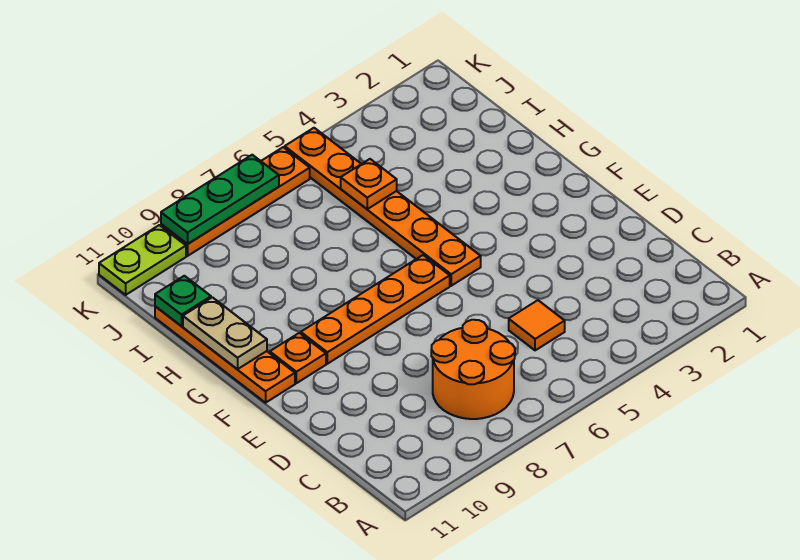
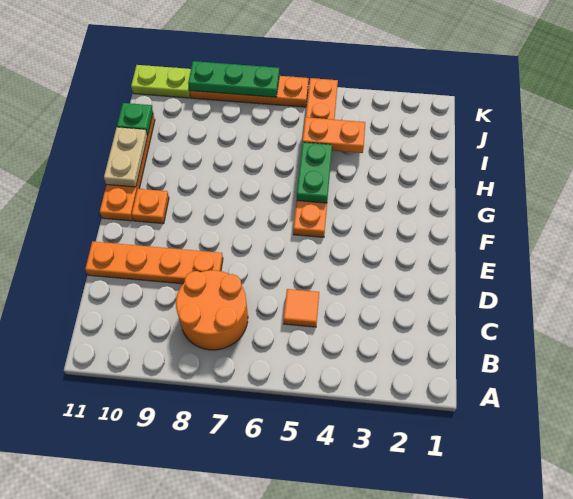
orange 1x4 plate [301,255,450,364] -> orange 1x4 plate moved to [85,241,223,284]
none -> green 1x2 plate [297,142,332,203]
orange 1x1 plate [341,159,397,209] -> orange 1x2 plate [303,117,365,153]

